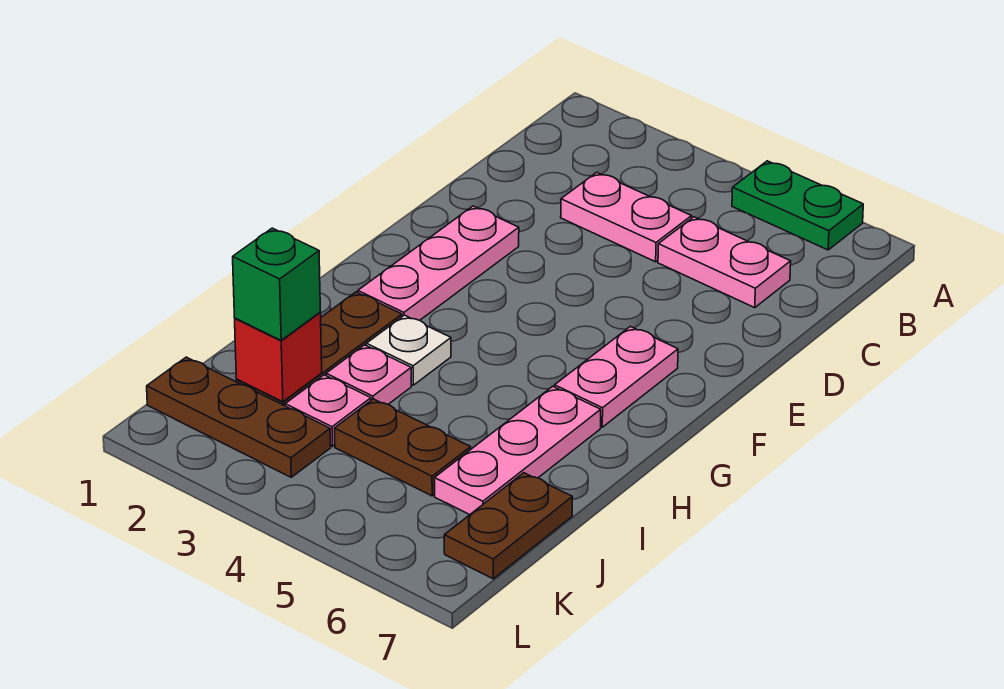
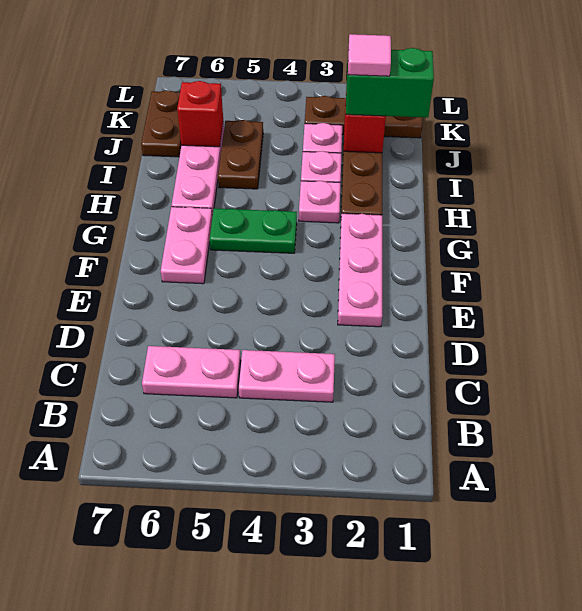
green 1x2 plate [732,161,863,250] -> green 1x2 plate moved to [210,208,297,253]
white 1x1 plate [366,315,451,385] -> pink 1x1 plate [299,181,341,223]
green 1x1 brick [233,228,320,340] -> green 1x2 brick [346,48,434,118]
none -> pink 1x1 tile [348,34,391,76]
brown 1x2 plate [335,399,471,496] -> brown 1x2 plate turned to [218,120,263,189]
none -> red 1x1 brick [177,81,223,147]

